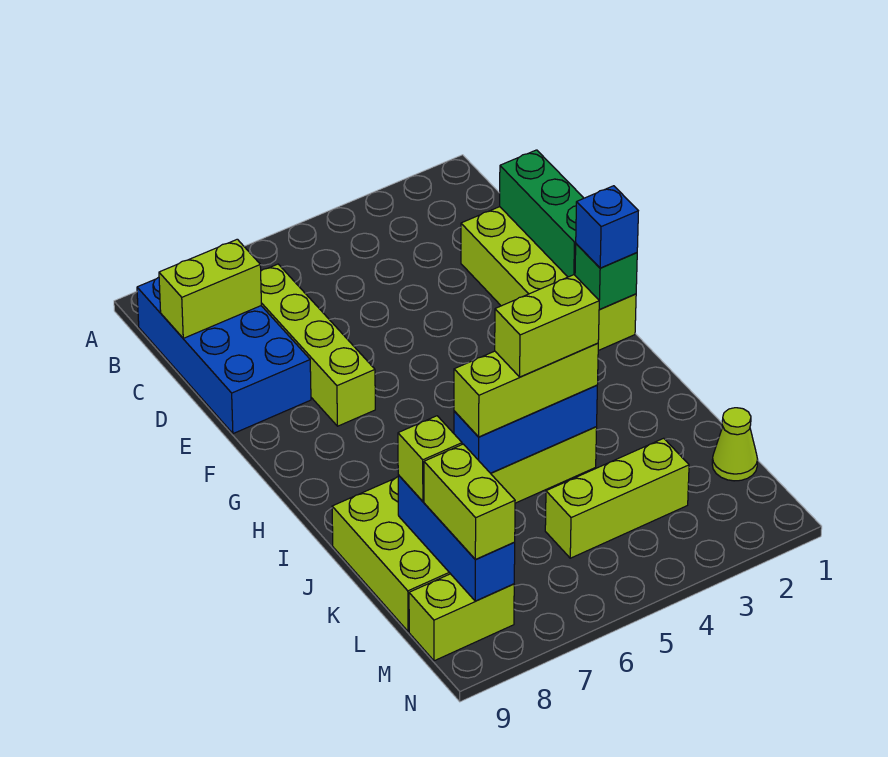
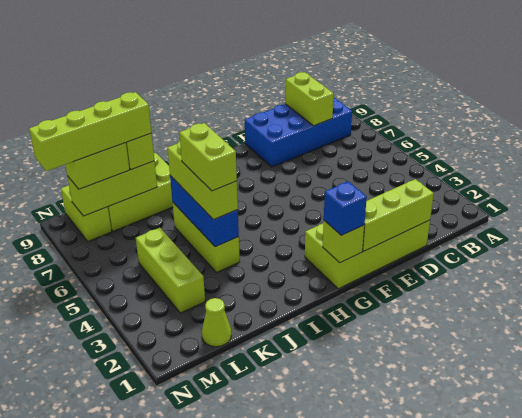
lime 1x4 brick [261,264,375,426] -> lime 1x4 brick moved to [29,92,152,171]
green 1x3 brick [500,150,584,277] -> lime 1x3 brick [362,179,434,251]
green 1x1 brick [575,244,637,309] -> lime 1x1 brick [323,221,364,263]
blue 1x3 brick [398,475,515,601] -> lime 1x3 brick [67,161,157,216]

